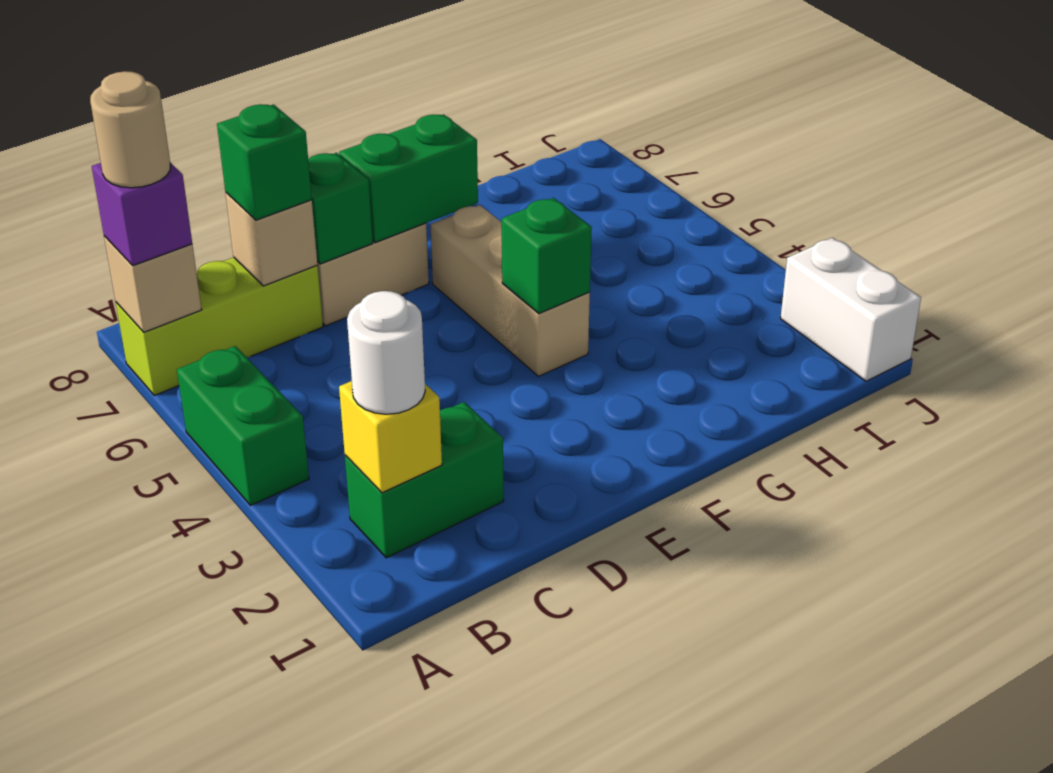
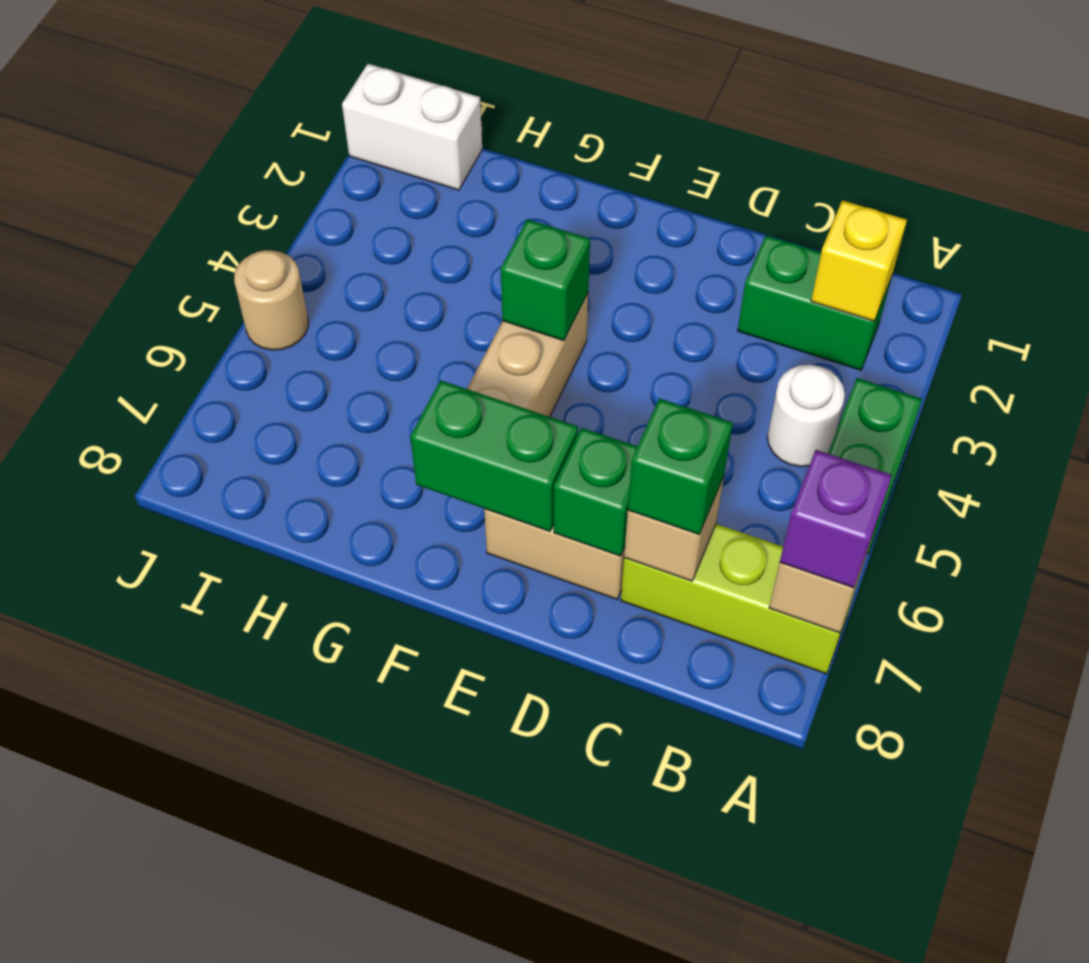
tan 1x1 round brick [90,71,170,188] -> tan 1x1 round brick moved to [234,250,308,350]
white 1x1 round brick [347,291,425,414] -> white 1x1 round brick moved to [767,365,845,467]
white 1x2 brick [780,238,921,381] -> white 1x2 brick turned to [342,64,482,190]

